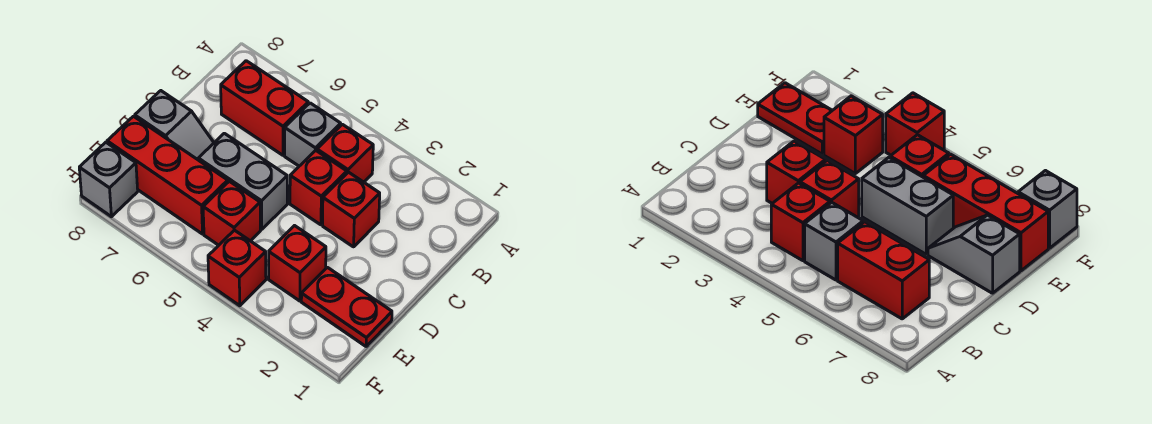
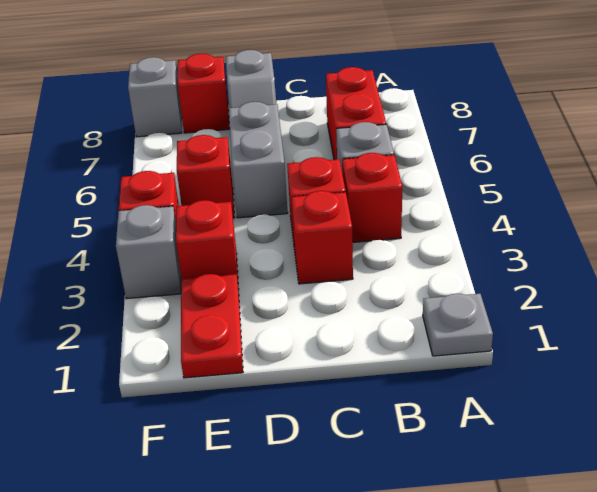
none -> grey 1x1 plate [423,294,493,356]
red 1x3 brick [107,116,228,234] -> red 1x1 brick [178,54,230,133]
none -> grey 1x1 brick [116,205,181,299]

